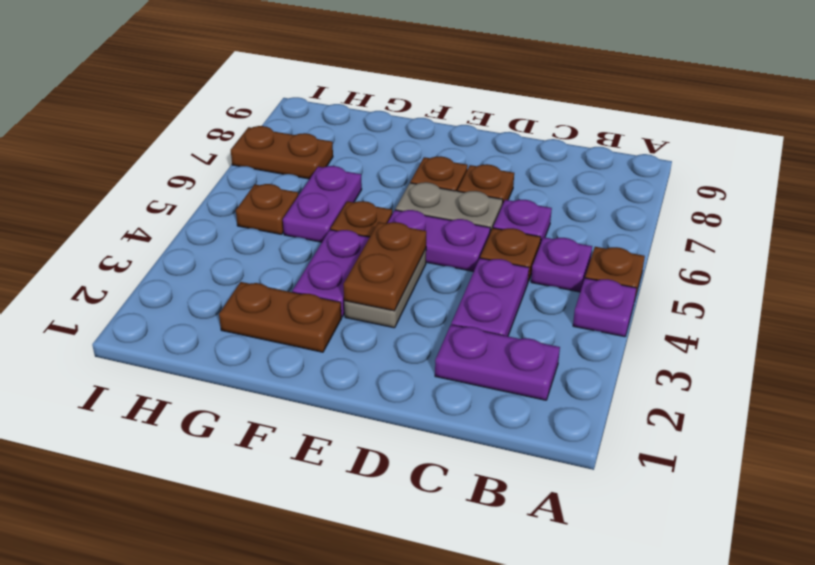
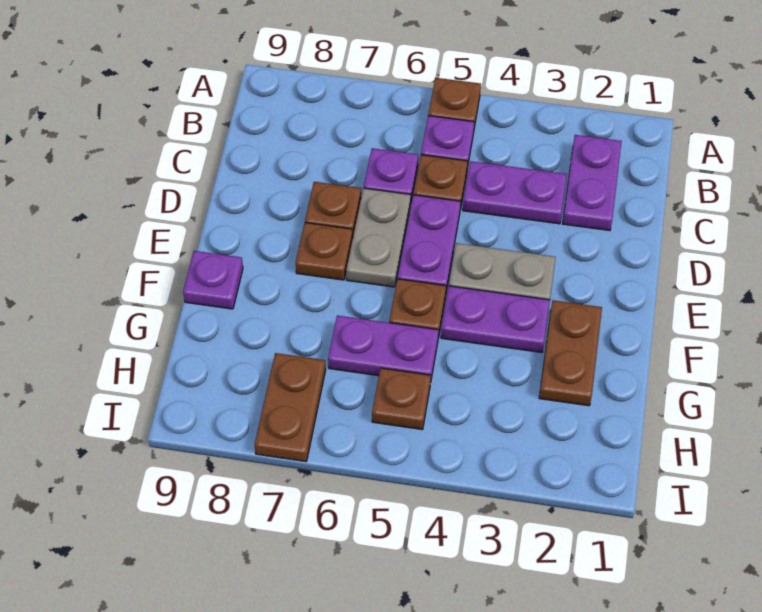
purple 1x1 plate [573,278,636,337] -> purple 1x1 plate moved to [183,251,243,309]
brown 1x2 plate [343,222,426,311] -> none

